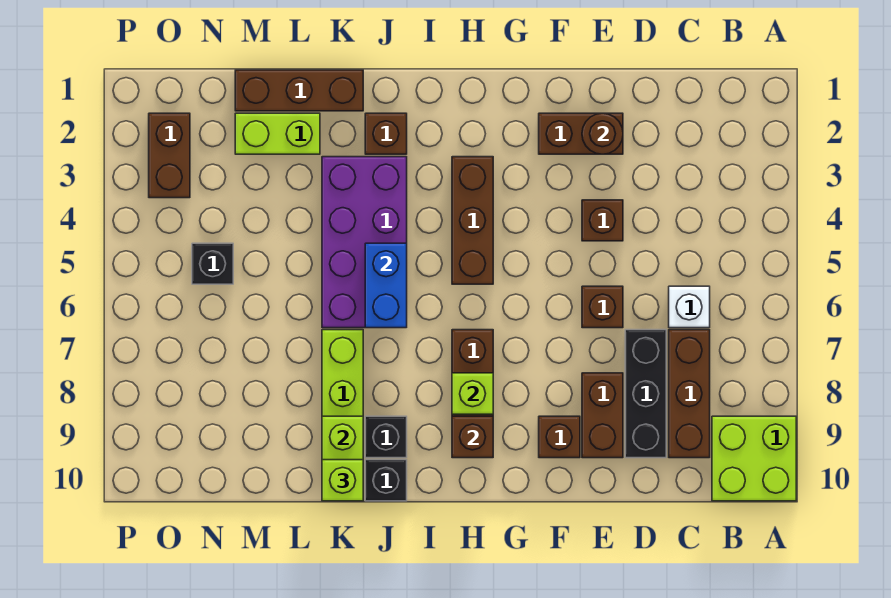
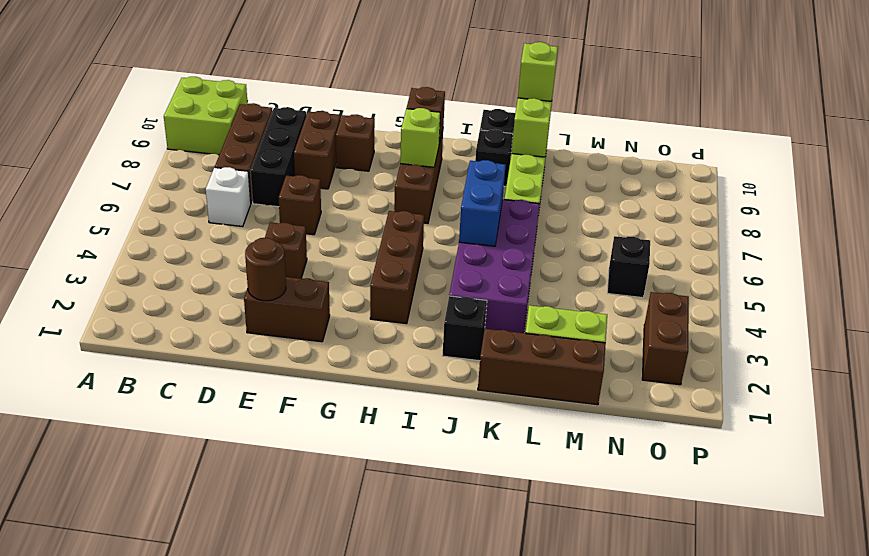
brown 1x1 brick [365,113,407,154] -> black 1x1 brick [442,296,487,361]

